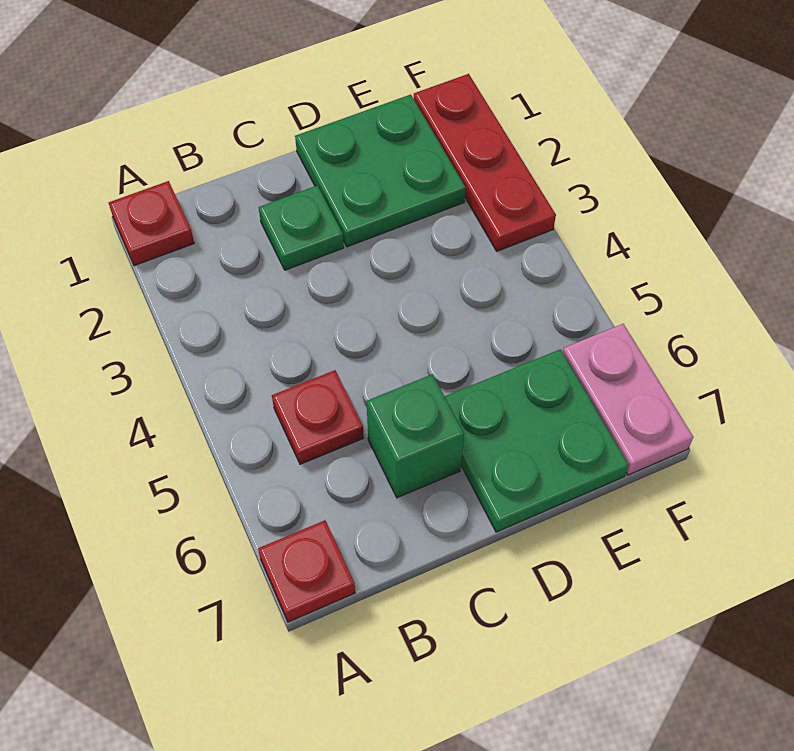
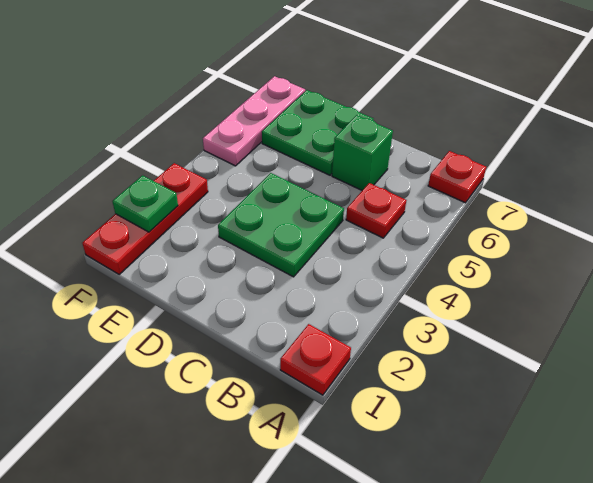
green 1x1 plate [259,185,344,270] -> green 1x1 plate moved to [112,175,178,232]
green 2x2 plate [295,95,466,247] -> green 2x2 plate moved to [218,173,344,277]
pink 1x2 plate [563,324,693,475] -> pink 1x3 plate [203,76,305,166]

